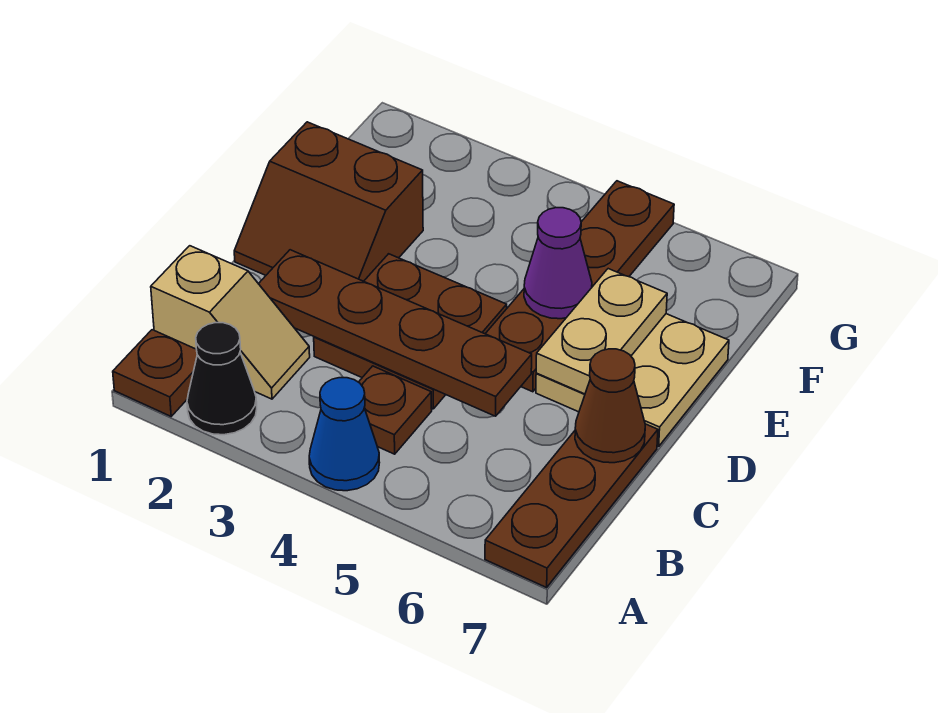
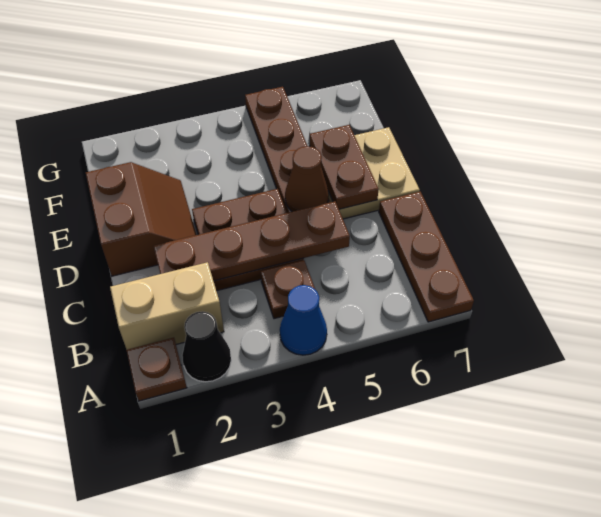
tan 1x2 slope [151,246,310,399] -> tan 1x2 brick [110,262,224,350]
brown 1x1 cone [575,349,645,463] -> brown 1x1 cone moved to [285,146,329,212]
brown 2x2 slope [234,122,423,281] -> brown 2x2 slope turned to [86,162,196,276]
tan 1x2 plate [536,269,667,394] -> brown 1x2 plate [310,125,379,209]
purple 1x1 cone [524,208,592,319] -> none

